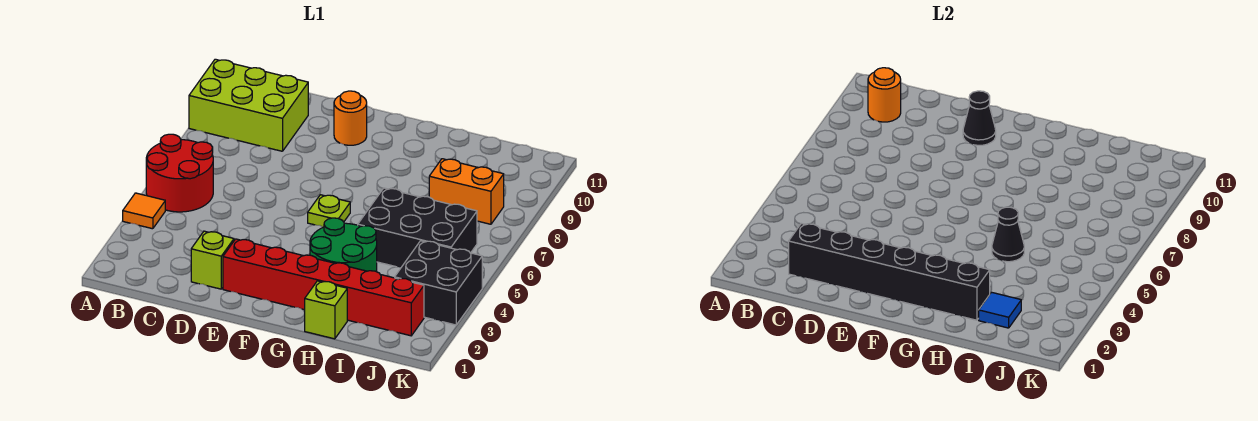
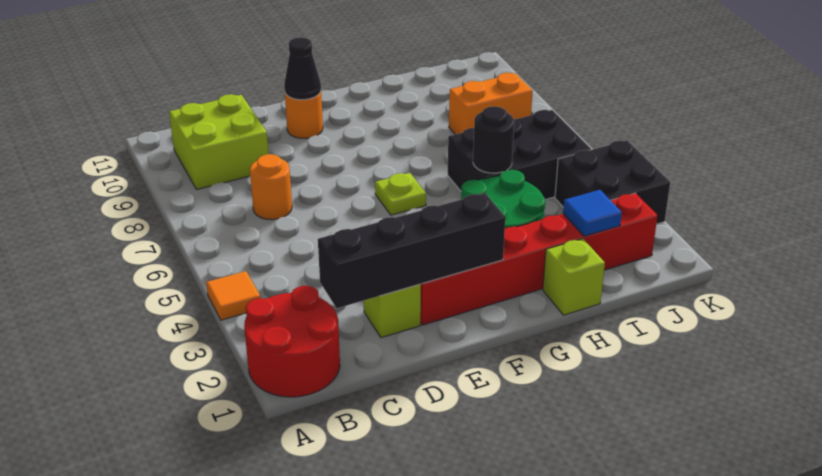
red 2x2 round brick [146,134,213,212] -> red 2x2 round brick moved to [244,286,340,397]
lime 2x3 brick [189,59,308,151] -> lime 2x2 brick [169,94,269,189]
orange 1x1 round brick [868,68,901,122] -> orange 1x1 round brick moved to [250,154,292,220]
black 1x6 brick [789,223,990,320] -> black 1x4 brick [318,193,505,308]
black 1x1 cone [992,207,1024,262] -> black 1x1 round brick [473,106,514,173]

